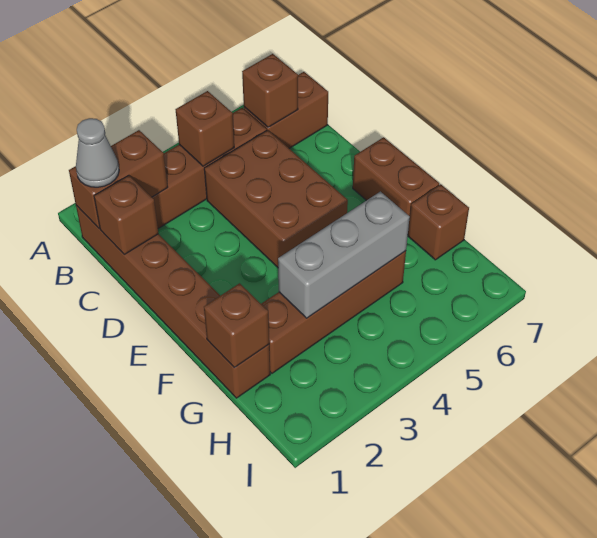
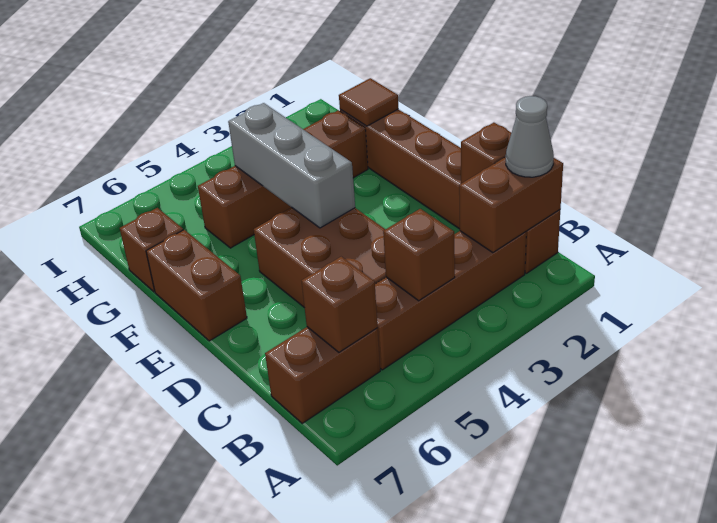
brown 1x1 brick [204,283,269,368] -> brown 1x1 tile [339,78,398,126]
grey 1x3 brick [278,192,410,318] -> grey 1x3 brick turned to [228,103,355,228]

